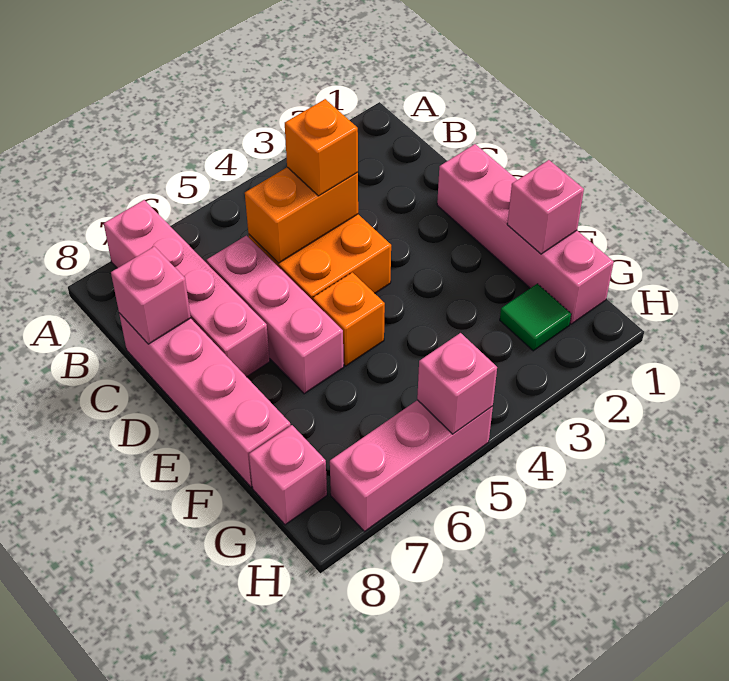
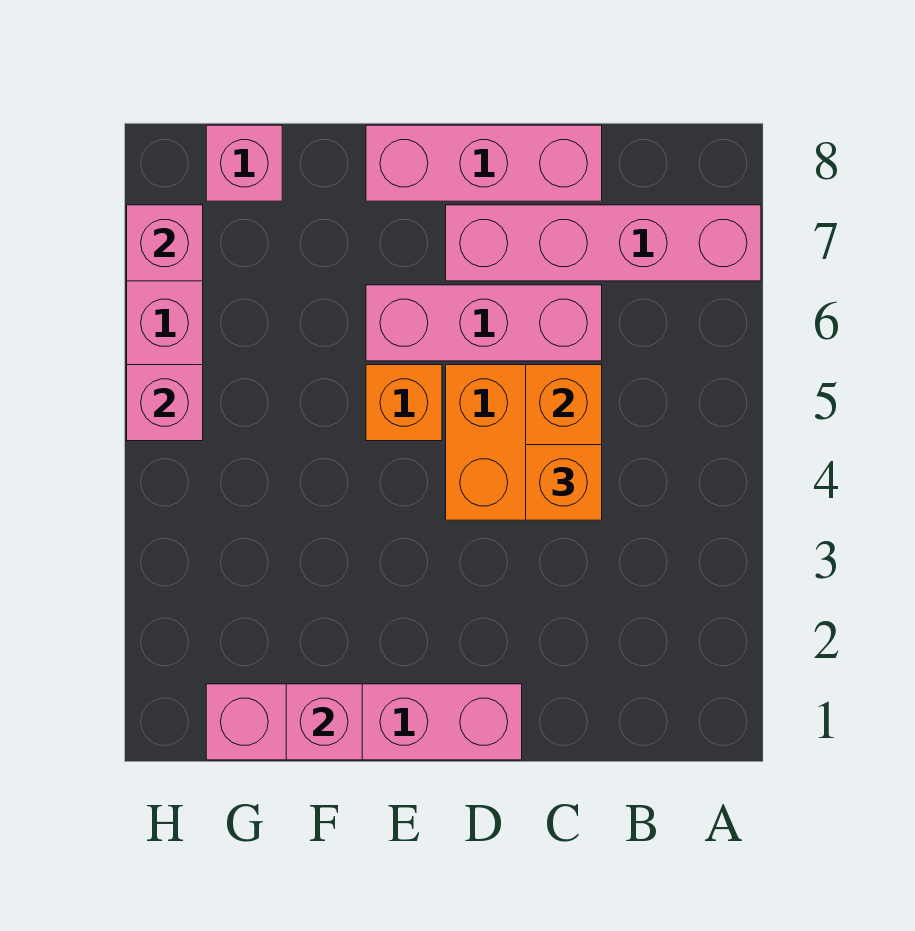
pink 1x4 brick [119,313,291,487] -> pink 1x3 brick [366,125,602,201]
pink 1x1 brick [111,246,191,344] -> pink 1x1 brick moved to [127,205,203,281]
green 1x1 tile [500,284,571,351] -> none

